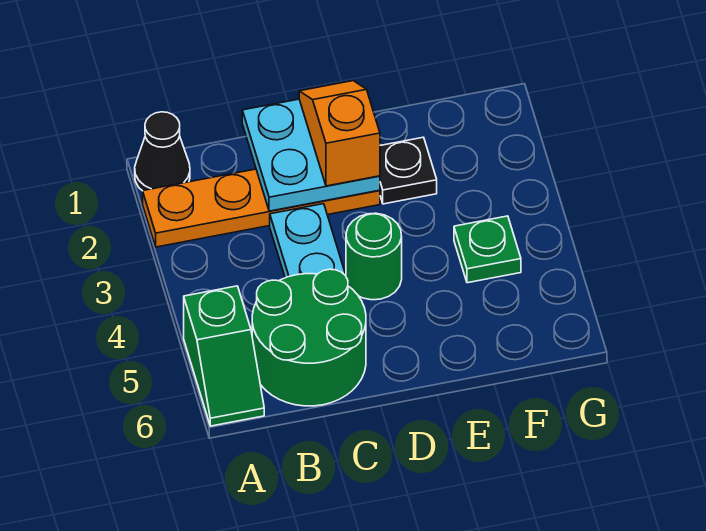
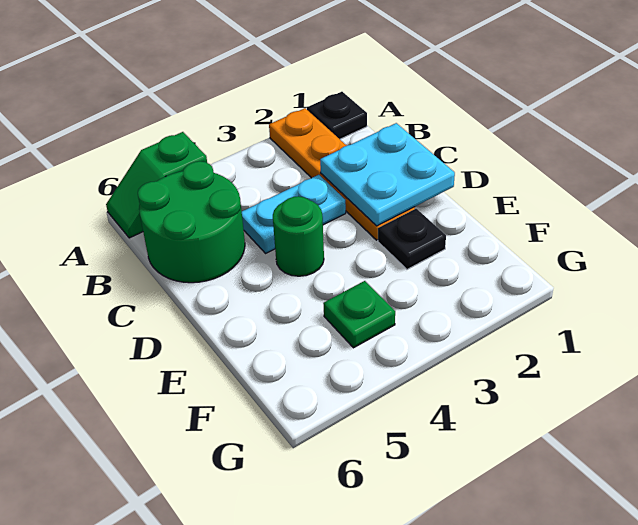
black 1x1 cone [135,112,190,191] -> black 1x1 plate [307,92,367,139]
orange 1x2 slope [299,81,380,186] -> none

